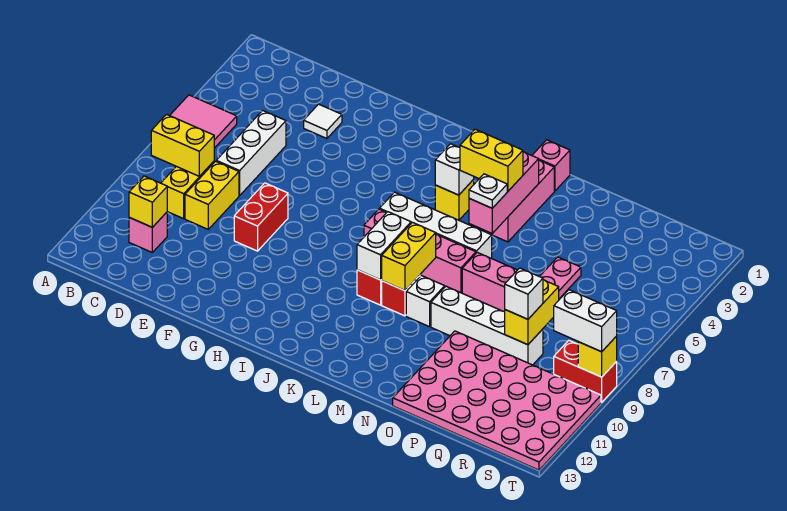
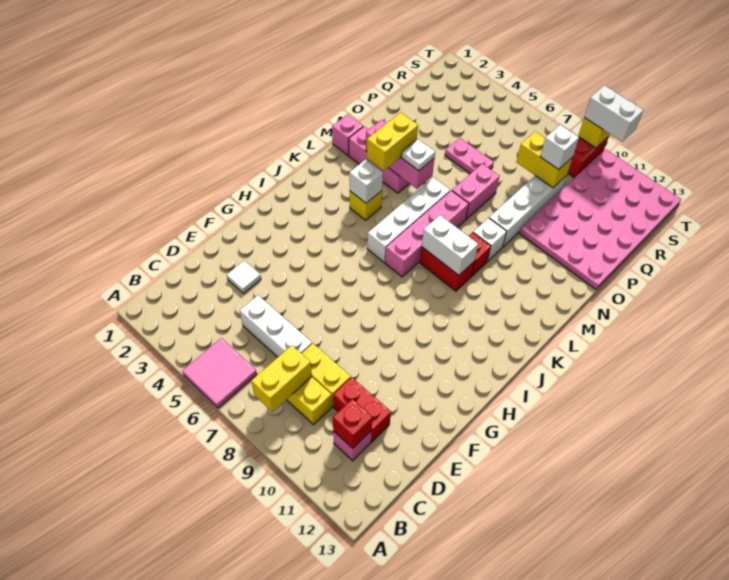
yellow 1x1 brick [129,176,167,227] -> red 1x1 brick [333,399,372,448]
red 1x2 brick [234,183,288,251] -> red 1x2 brick moved to [333,377,391,442]
yellow 1x2 brick [382,222,436,291] -> none
white 1x2 brick [554,290,617,352] -> white 1x2 brick turned to [584,85,643,142]

